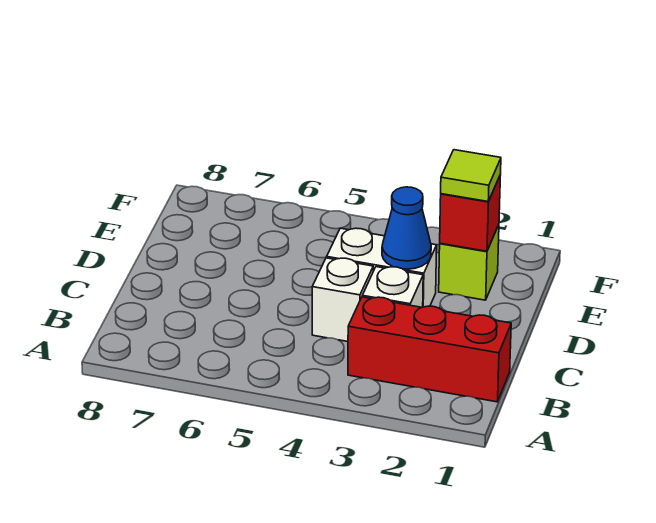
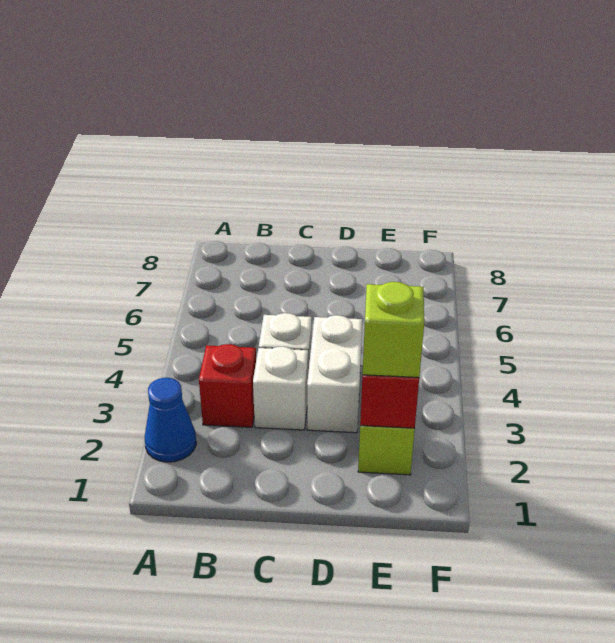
red 1x3 brick [348,297,511,402] -> red 1x1 brick [199,344,256,427]
blue 1x1 cone [382,187,431,269] -> blue 1x1 cone moved to [145,378,196,462]
lime 1x1 tile [441,150,501,202] -> lime 1x1 brick [362,282,424,378]

